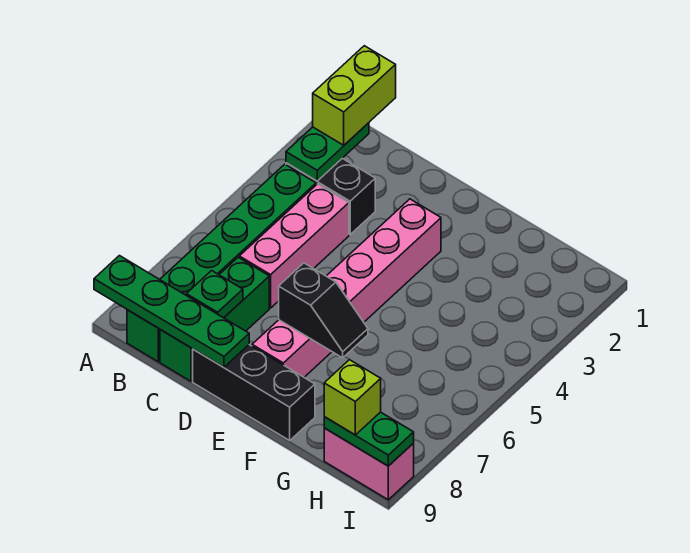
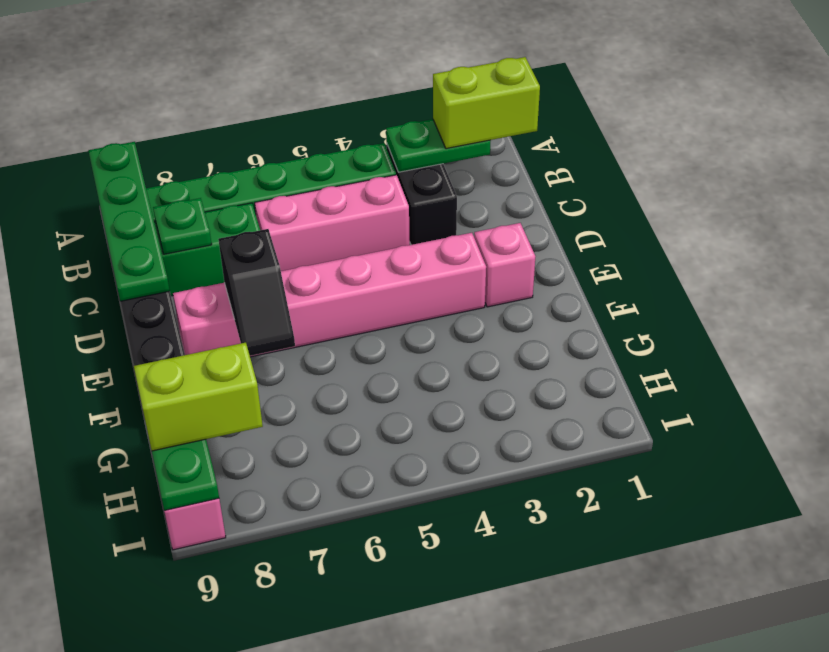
none -> pink 1x1 brick [474,223,536,307]
lime 1x1 brick [324,360,381,435] -> lime 1x2 brick [134,343,263,451]

